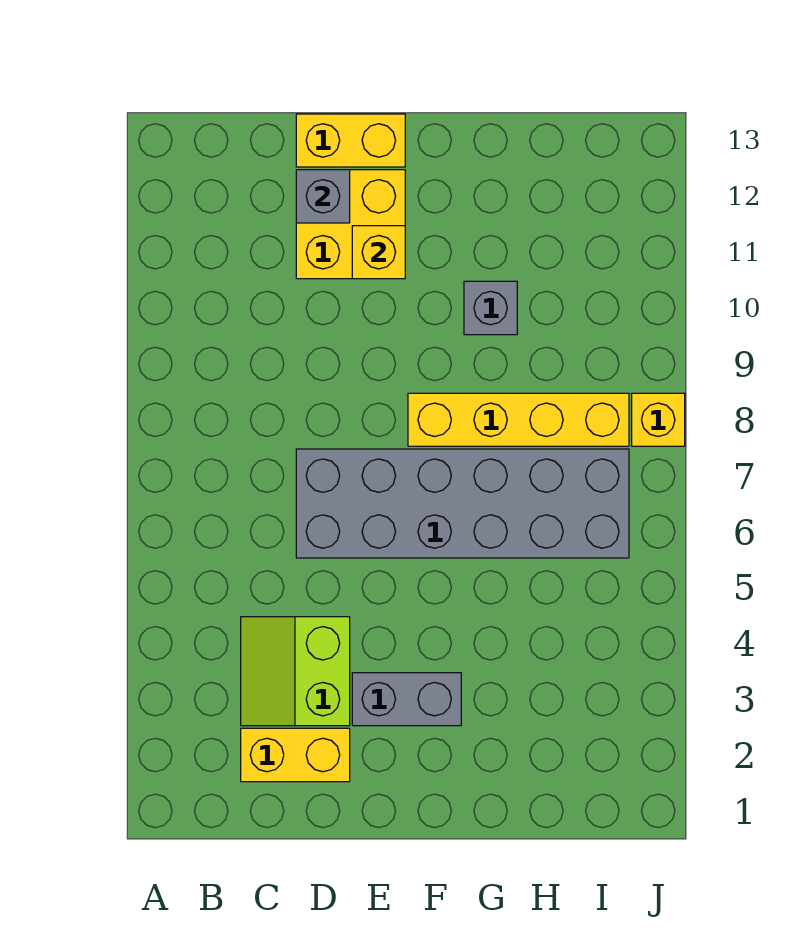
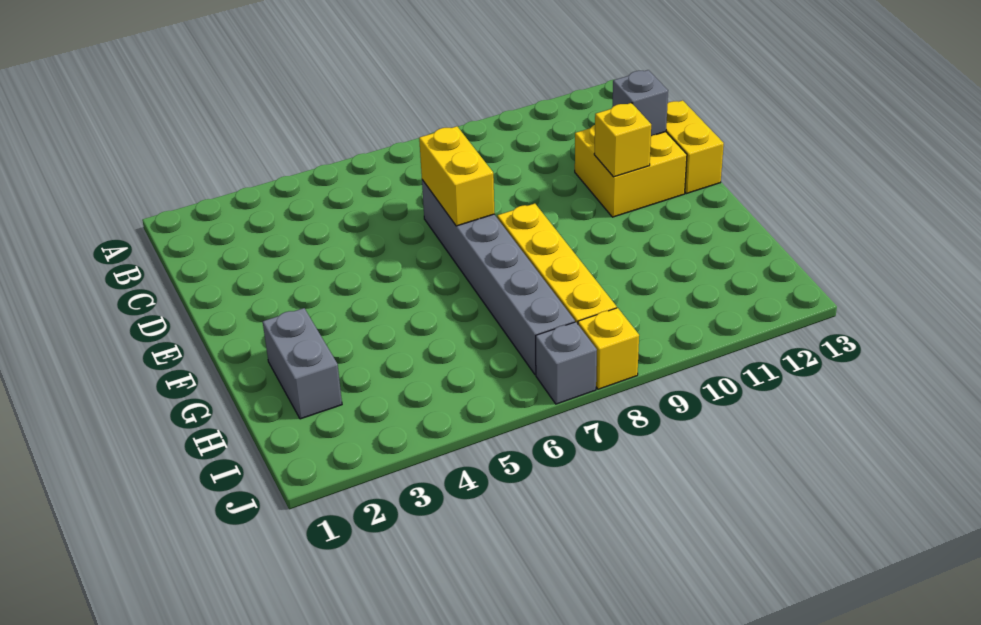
yellow 1x2 brick [241,728,350,782] -> yellow 1x2 brick moved to [419,126,495,226]
lime 2x2 slope [241,617,350,726] -> none
grey 2x6 brick [296,449,629,558] -> grey 1x6 brick [422,180,575,375]
grey 1x2 brick [352,673,461,726] -> grey 1x2 brick moved to [263,308,342,419]
grey 1x1 brick [464,281,517,335] -> grey 1x1 brick moved to [536,322,597,404]

